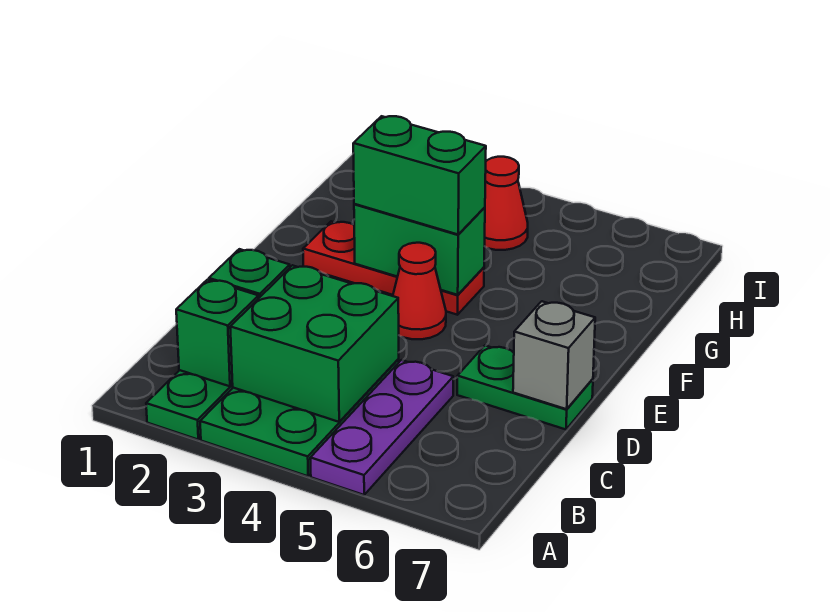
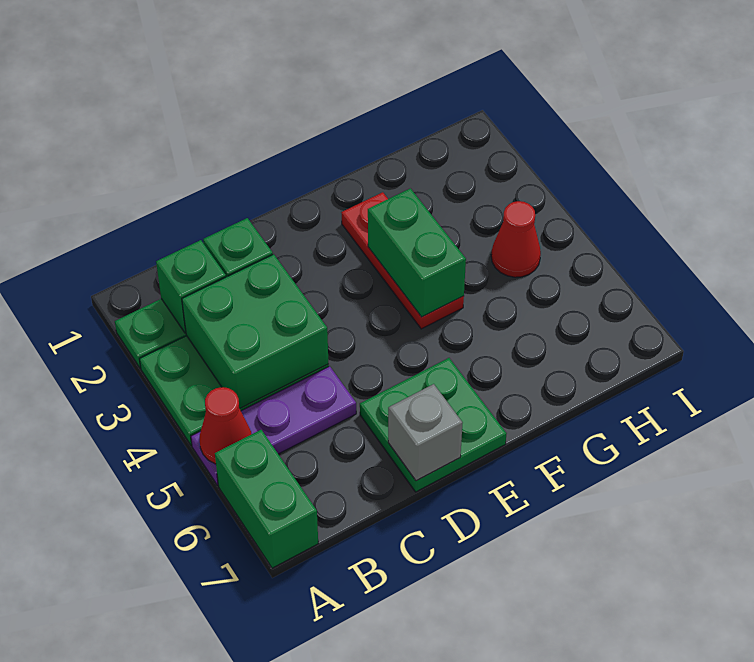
green 1x2 plate [457,346,593,429] -> green 2x2 plate [360,358,507,492]
red 1x1 cone [393,243,446,339] -> red 1x1 cone moved to [200,387,251,464]
green 1x2 brick [353,116,486,234] -> green 1x2 brick moved to [215,430,318,568]

